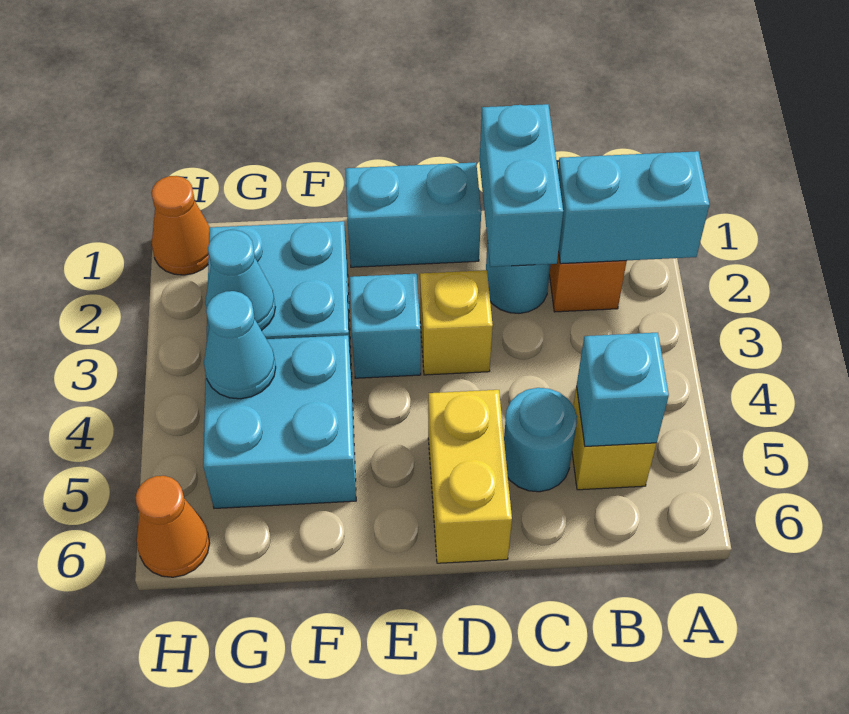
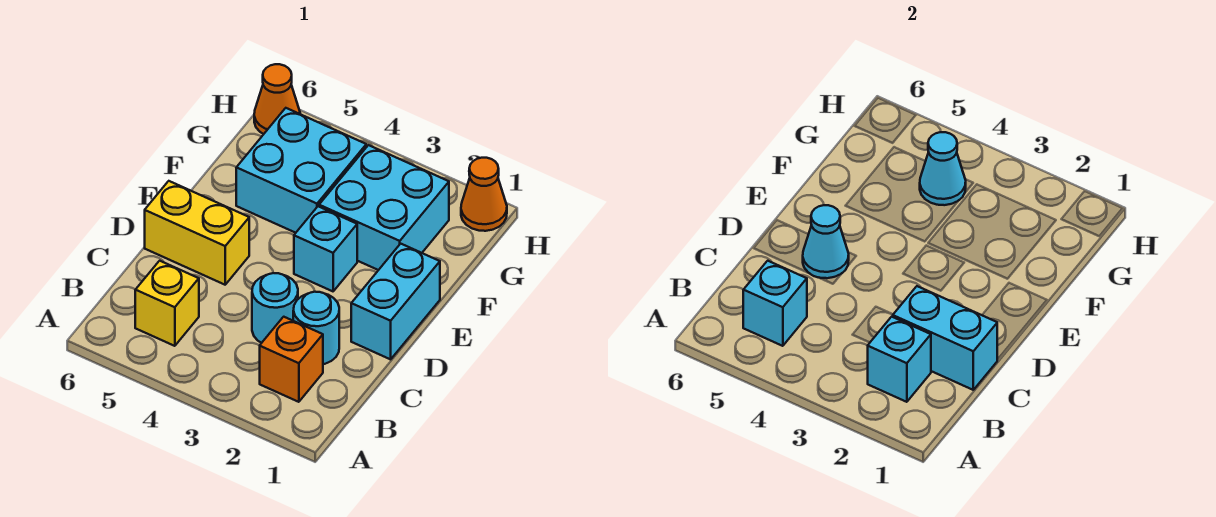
cyan 1x2 brick [558,151,710,264] -> cyan 1x1 brick [868,317,931,402]
cyan 1x1 round brick [504,388,577,492] -> cyan 1x1 round brick moved to [252,273,298,343]
yellow 1x1 brick [420,270,493,375] -> none
cyan 1x1 cone [205,230,275,330] -> cyan 1x1 cone moved to [803,205,849,278]

